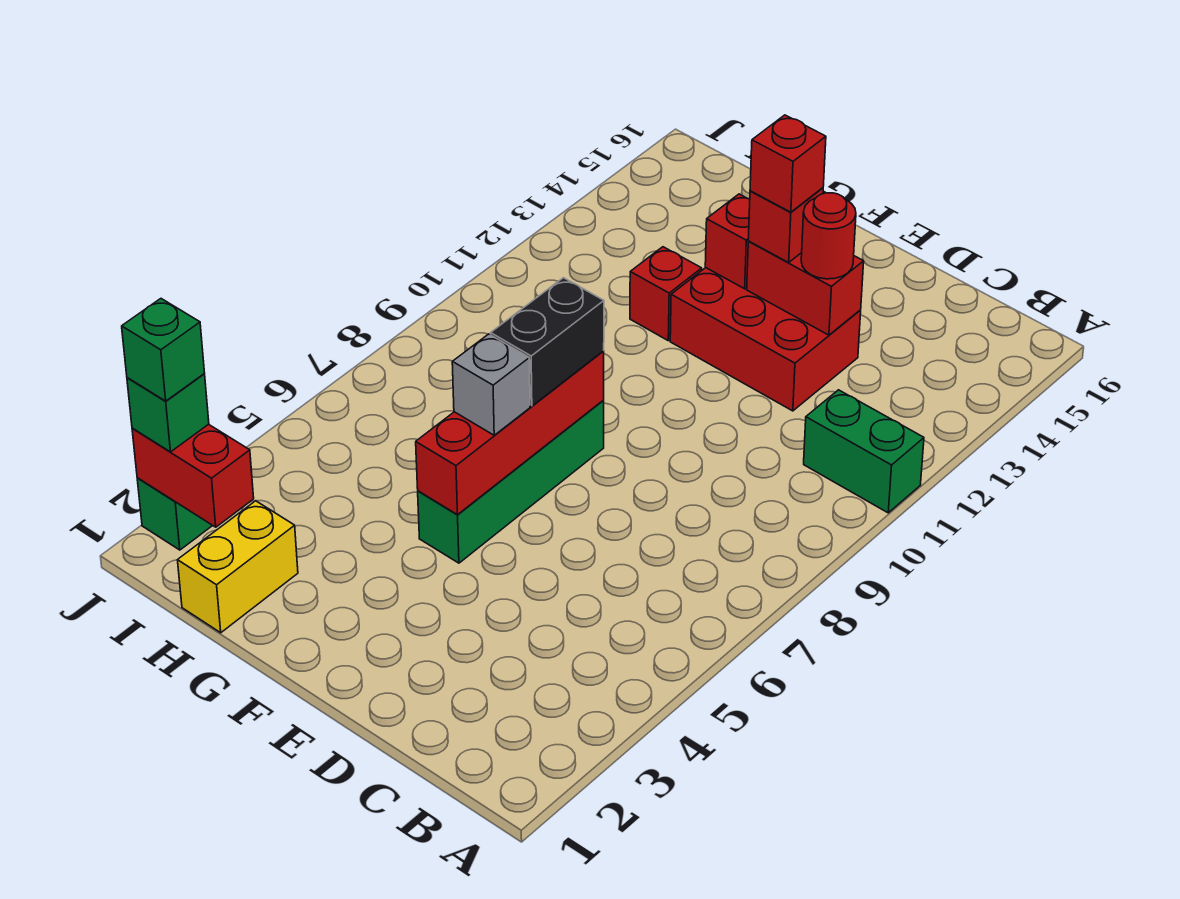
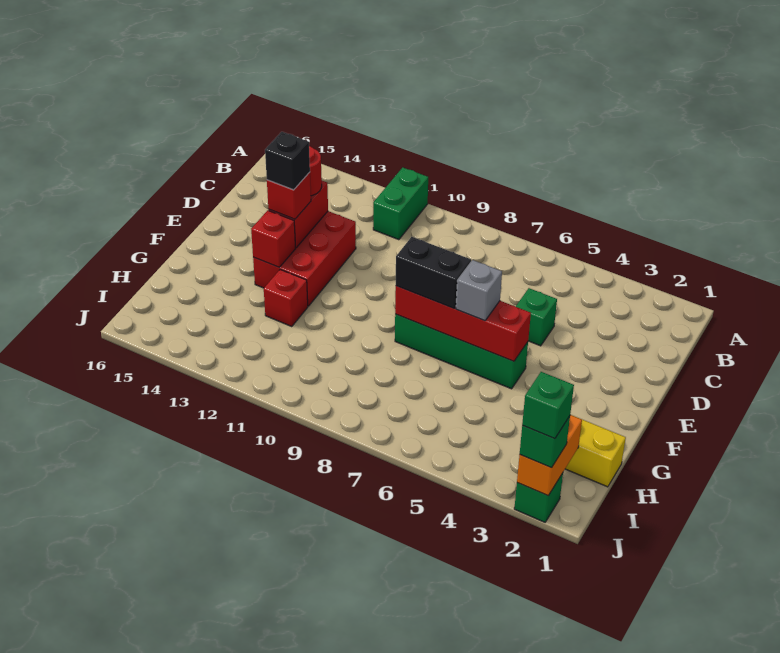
none -> green 1x1 brick [516,288,557,346]
red 1x1 brick [750,115,826,212] -> black 1x1 brick [265,132,310,190]
red 1x2 brick [132,424,254,527] -> orange 1x2 brick [517,415,582,495]

